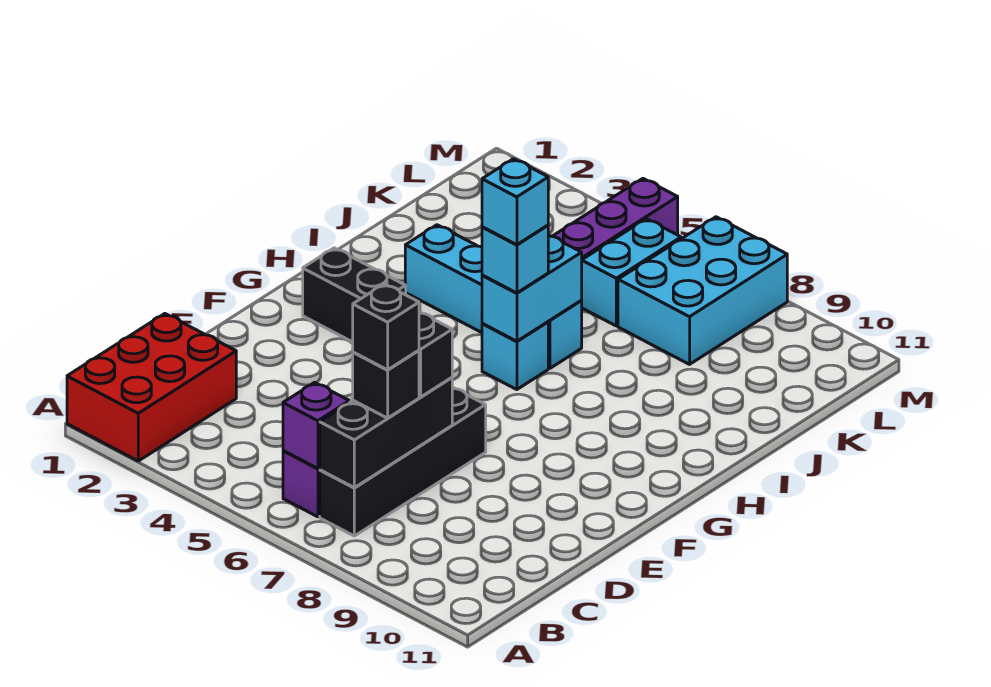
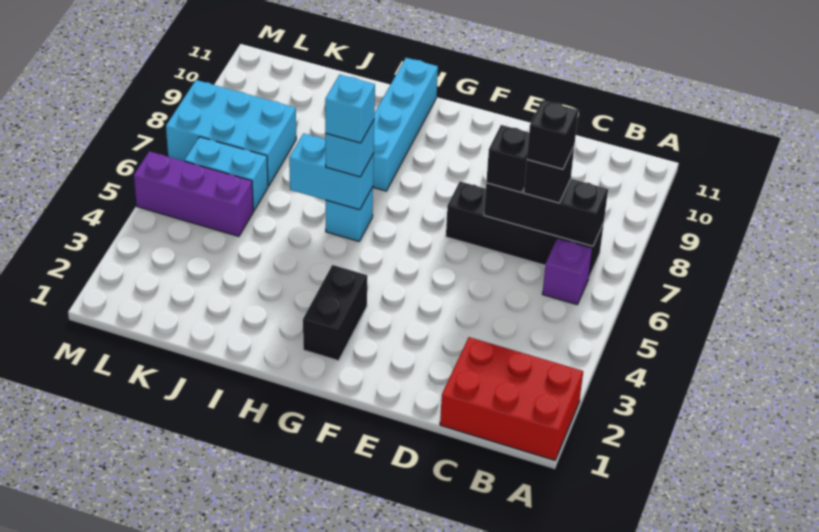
purple 1x1 brick [283,382,349,468] -> none
cyan 1x4 brick [405,225,582,368] -> cyan 1x4 brick moved to [373,58,438,191]

